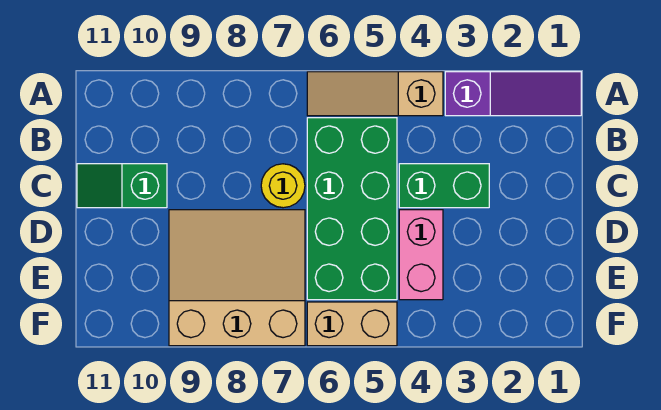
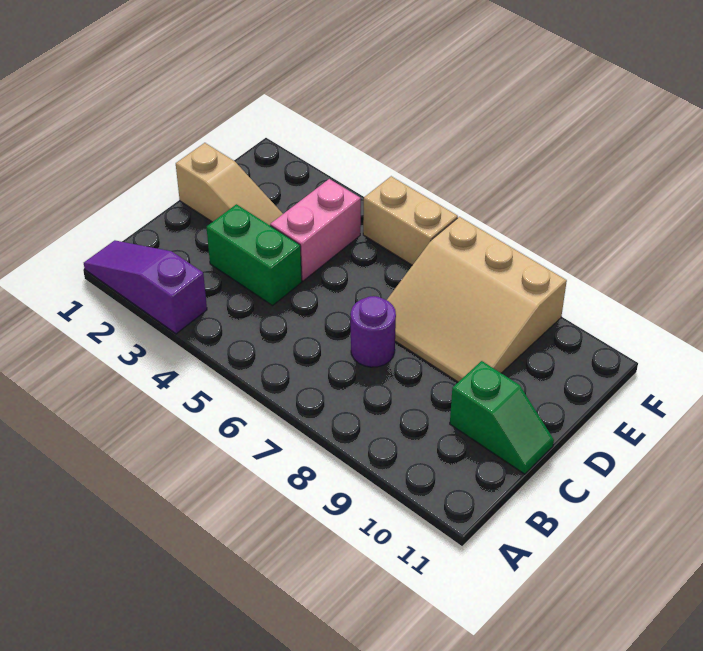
tan 1x3 slope [307,72,443,116] -> tan 1x3 slope moved to [176,143,283,225]
green 2x4 brick [307,118,397,300] -> none
yellow 1x1 round brick [261,164,305,208] -> purple 1x1 round brick [351,296,396,367]

